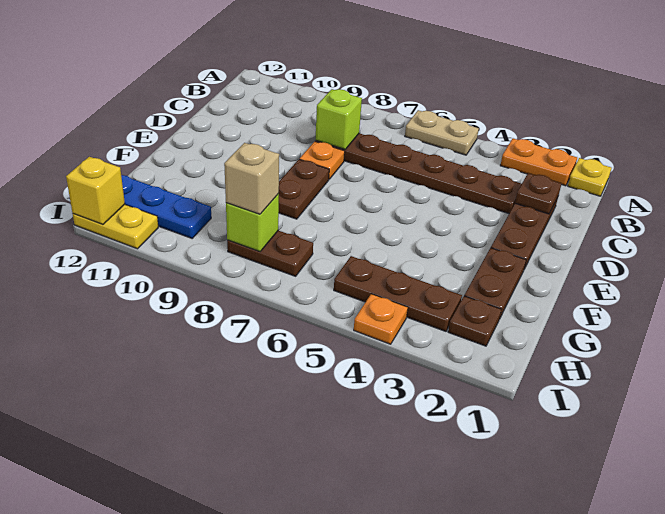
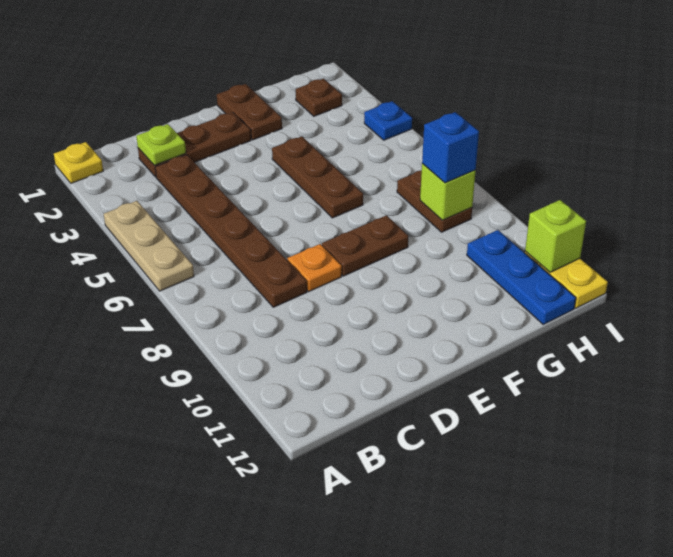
orange 1x2 plate [500,138,577,186] -> none
tan 1x2 plate [405,110,479,155] -> tan 1x3 plate [104,201,194,291]
brown 1x1 plate [515,173,561,214] -> lime 1x1 plate [136,124,186,165]
lime 1x1 brick [315,89,362,149] -> lime 1x1 brick moved to [525,200,586,272]
brown 1x2 plate [464,248,526,318] -> brown 1x2 plate turned to [217,84,282,140]
brown 1x3 plate [334,256,462,331] -> brown 1x3 plate moved to [272,136,363,218]
tan 1x1 brick [224,143,279,214] -> blue 1x1 brick [422,112,479,183]
orange 1x1 plate [354,294,408,344] -> blue 1x1 plate [364,101,412,140]
yellow 1x1 brick [66,157,125,225] -> none

